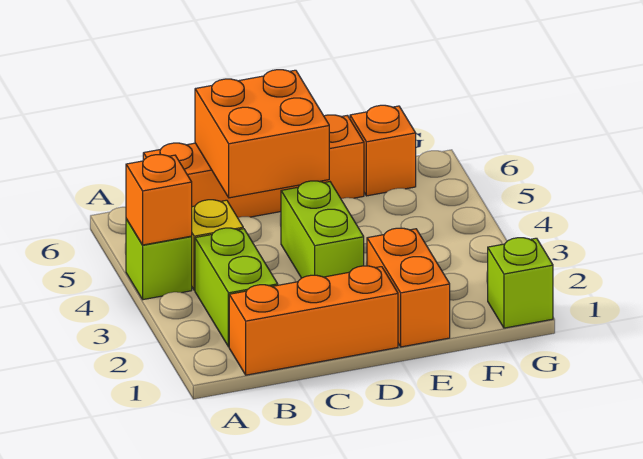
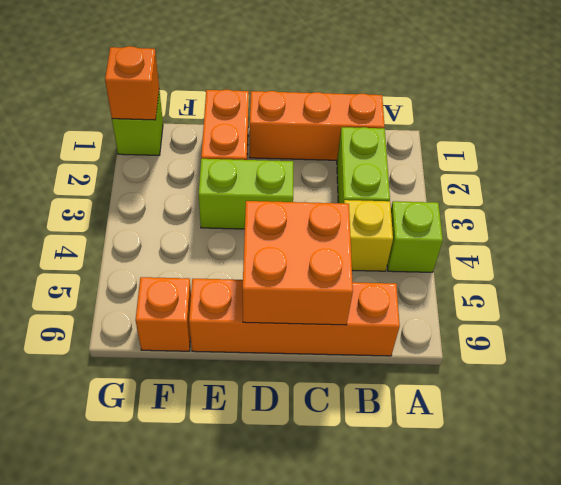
orange 1x1 brick [126,155,192,245] -> orange 1x1 brick moved to [105,46,159,120]
lime 1x2 brick [281,181,364,278] -> lime 1x2 brick turned to [199,159,293,229]

